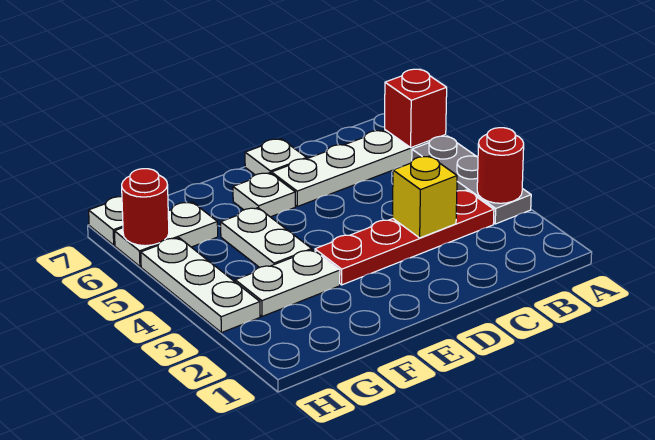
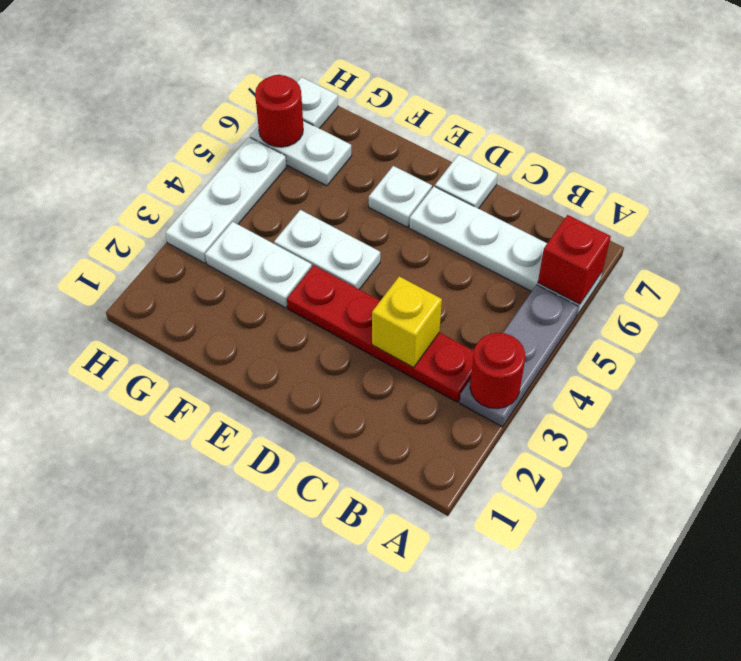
white 1x2 plate [221,208,312,267] -> white 1x2 plate turned to [274,210,380,289]

